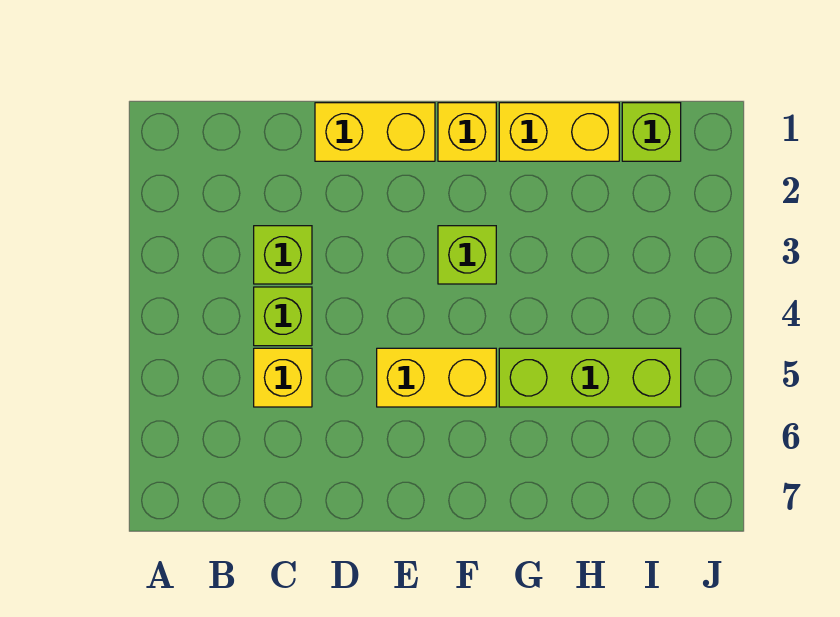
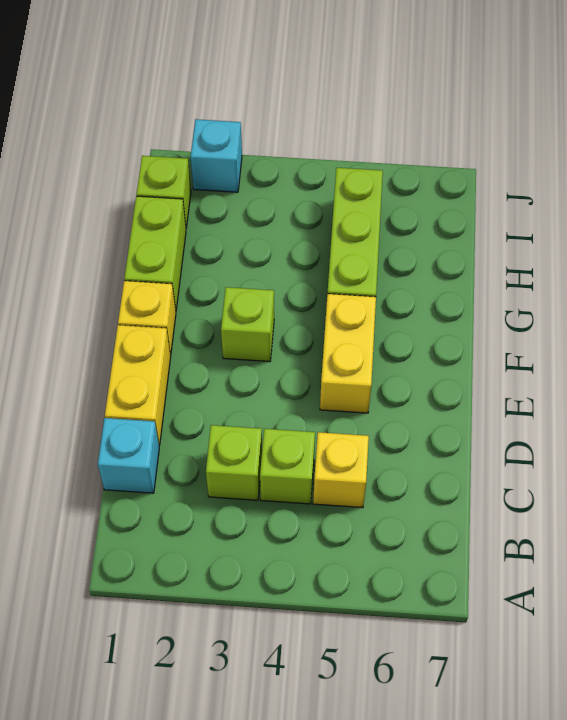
none -> cyan 1x1 brick [98,418,159,493]
yellow 1x2 brick [499,103,619,161] -> lime 1x2 brick [124,196,186,310]
none -> cyan 1x1 brick [191,119,242,192]

